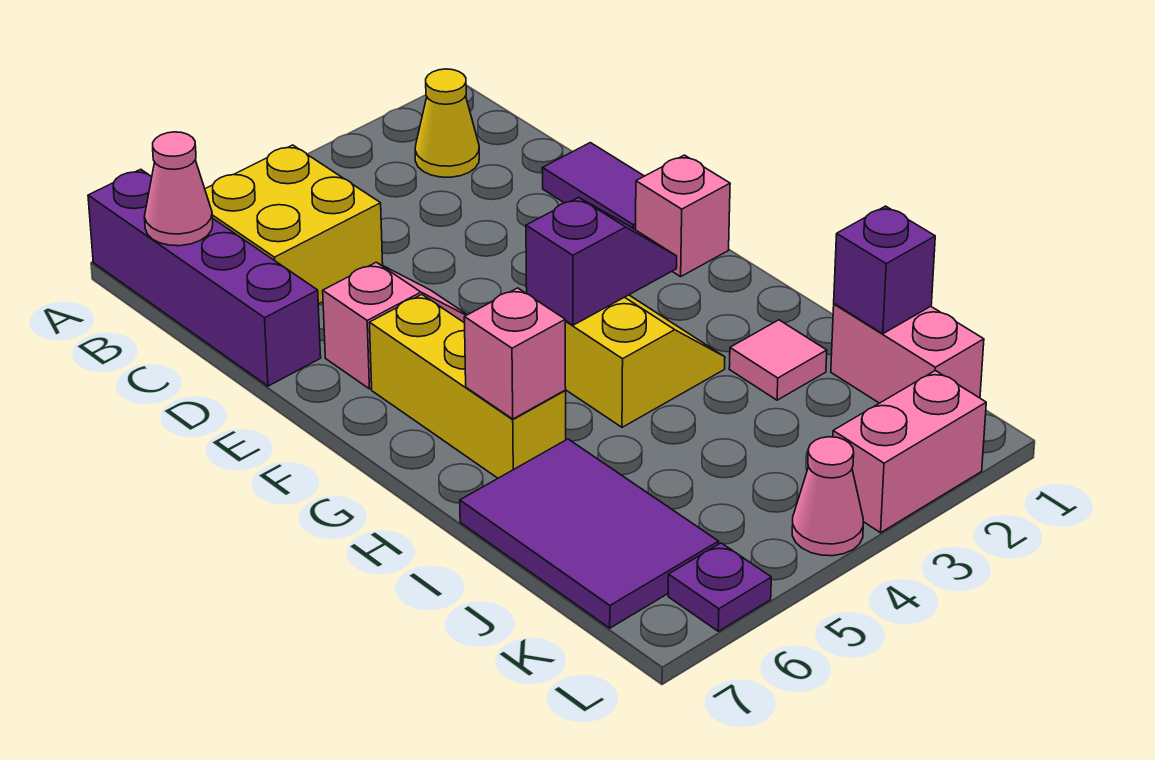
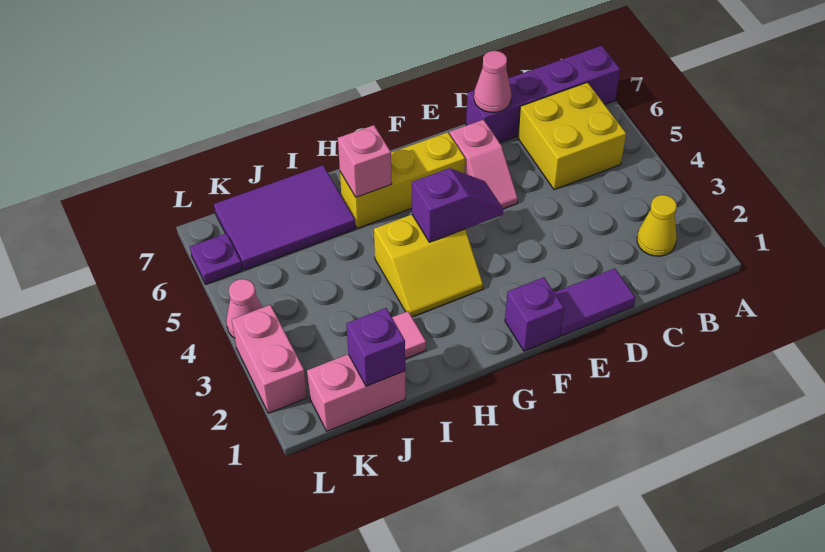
pink 1x1 cone [144,132,213,246] -> pink 1x1 cone moved to [474,51,512,112]
pink 1x1 brick [636,155,730,277] -> purple 1x1 brick [505,277,564,351]
purple 1x2 slope [526,197,677,325] -> purple 1x2 slope turned to [412,168,503,242]

